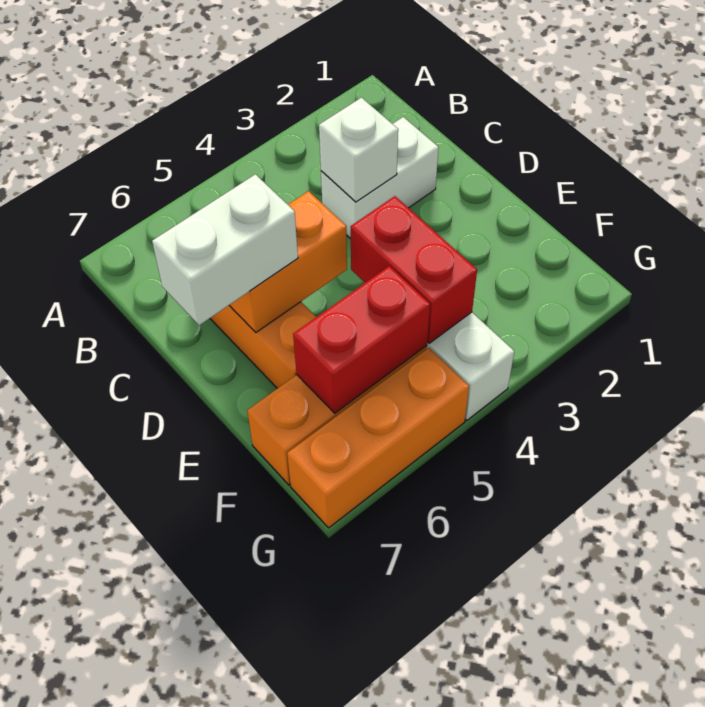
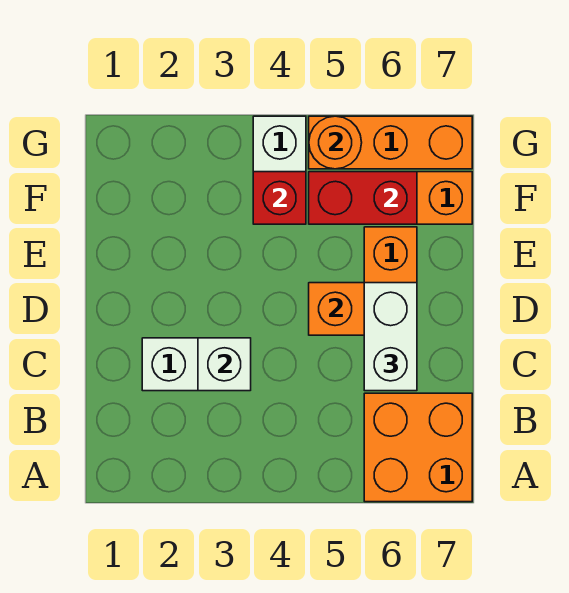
none -> orange 2x2 brick [364,393,472,502]
white 1x2 brick [152,174,298,325] -> white 1x2 brick turned to [364,283,417,391]
red 1x2 brick [351,196,477,343] -> red 1x1 brick [253,172,306,224]
none -> orange 1x1 round brick [309,116,362,169]

